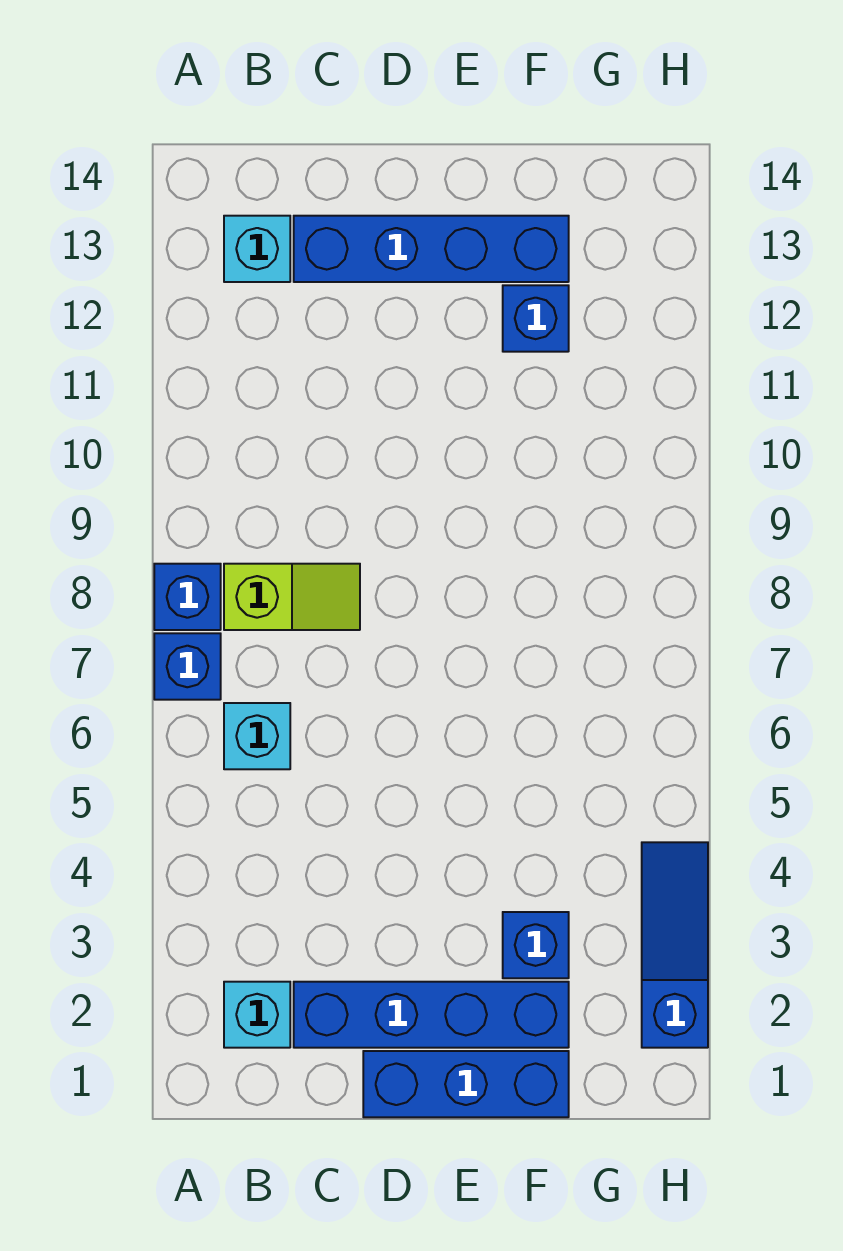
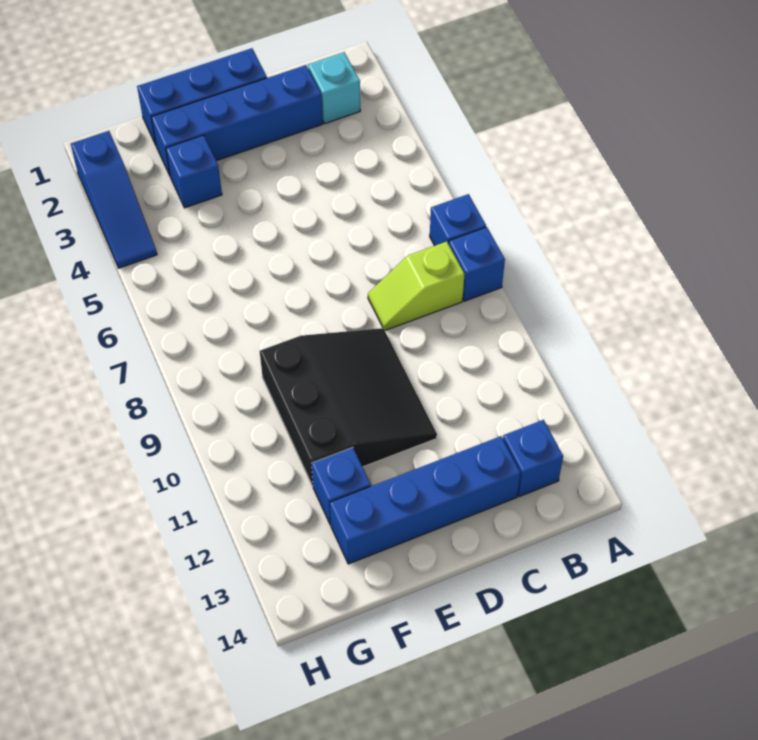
cyan 1x1 brick [224,703,290,769] -> none
cyan 1x1 brick [224,216,290,282] -> blue 1x1 brick [503,420,563,497]
none -> black 3x3 slope [260,328,437,486]

